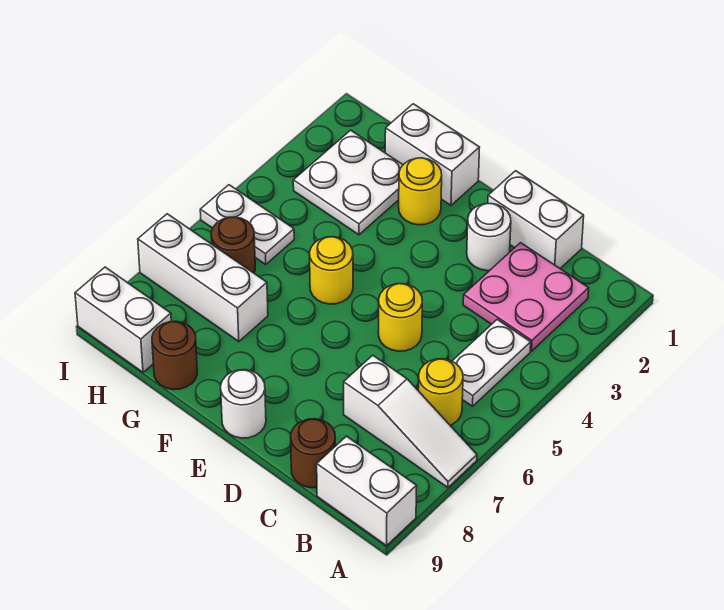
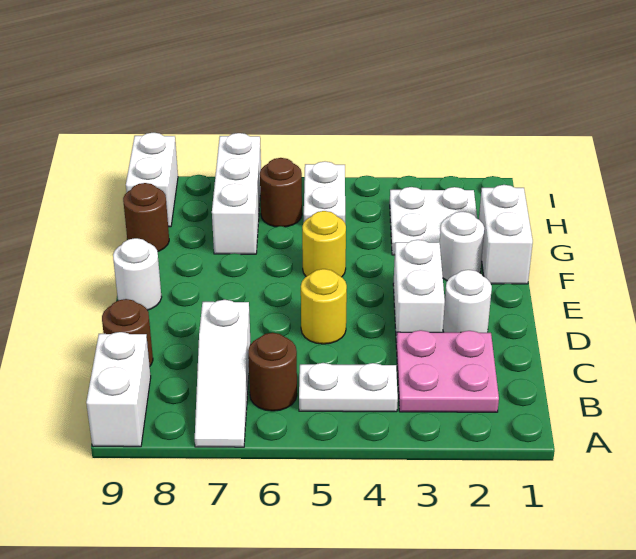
yellow 1x1 round brick [418,359,463,425] -> brown 1x1 round brick [248,333,297,411]
white 1x2 brick [488,171,584,268] -> white 1x2 brick moved to [393,240,445,342]
yellow 1x1 round brick [399,158,442,225] -> white 1x1 round brick [440,212,484,281]

